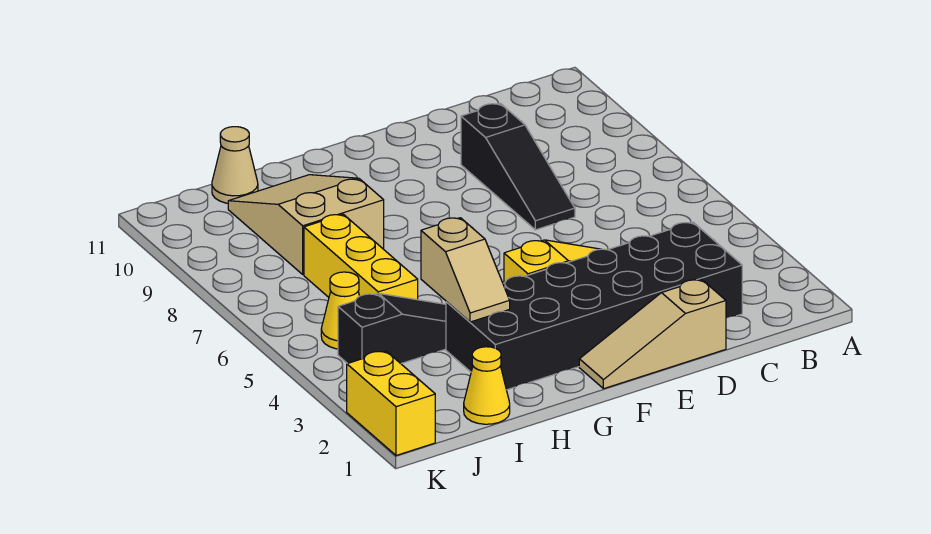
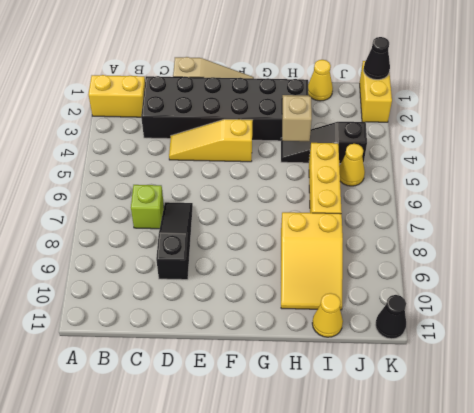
none -> yellow 1x2 brick [88,75,145,117]
none -> lime 1x1 brick [131,185,164,229]
tan 2x3 slope [228,175,384,275] -> yellow 2x3 slope [281,212,343,310]
tan 1x1 cone [212,127,258,203] -> yellow 1x1 cone [312,293,343,337]
none -> black 1x1 cone [364,37,390,80]
none -> black 1x1 cone [375,295,406,339]

